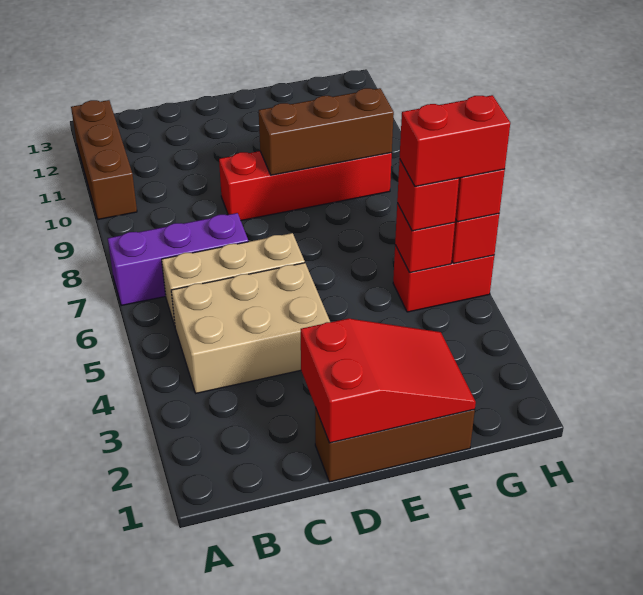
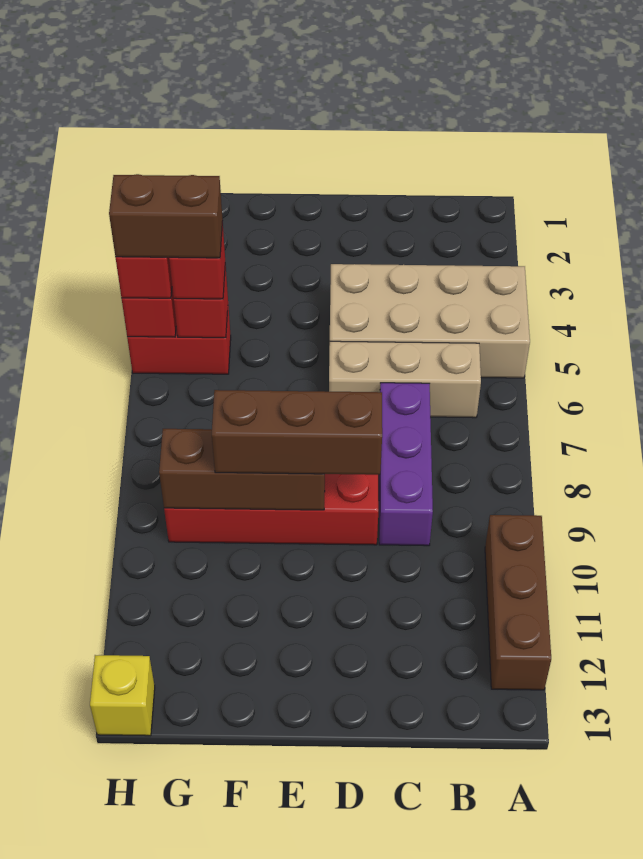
purple 1x3 brick [108,213,248,306] -> purple 1x3 brick turned to [379,383,433,546]
tan 2x3 brick [171,263,330,393] -> tan 2x4 brick [330,264,530,378]
brown 1x3 brick [315,408,475,482] -> brown 1x3 brick moved to [212,390,382,475]
red 2x3 slope [301,319,476,443] -> none
red 1x2 brick [400,95,510,186] -> brown 1x2 brick [109,174,223,258]
none -> yellow 1x1 brick [90,655,155,736]

